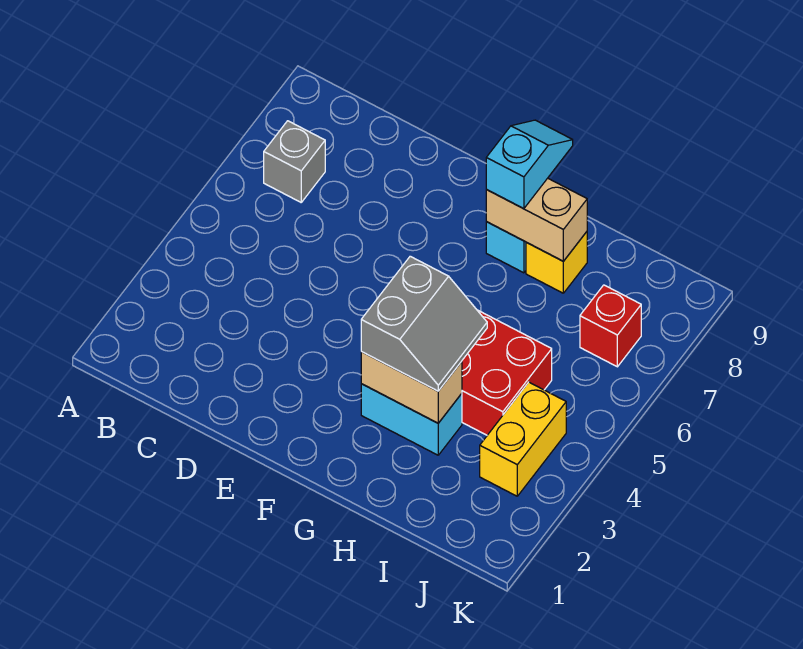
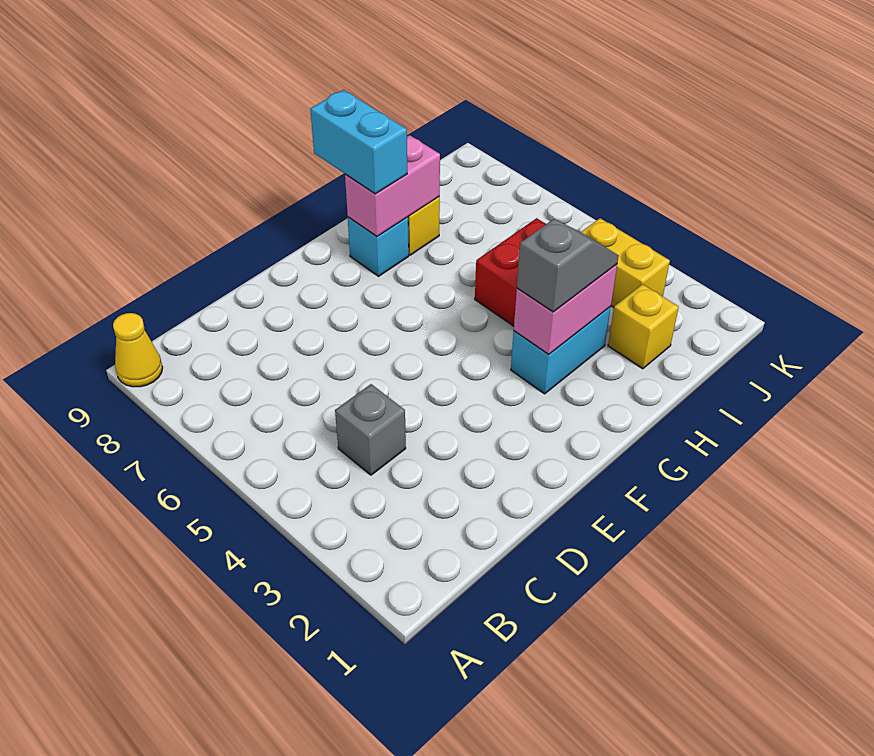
none -> yellow 1x1 cone [113,313,163,387]
grey 1x1 brick [264,121,325,202] -> grey 1x1 brick moved to [335,384,406,475]
tan 1x2 brick [361,352,462,423] -> pink 1x2 brick [514,264,617,354]
grey 2x2 slope [361,256,487,391] -> grey 1x2 slope [517,219,619,312]
tan 1x2 brick [486,178,587,261] -> pink 1x2 brick [345,135,440,236]
cyan 1x2 slope [486,120,573,209] -> cyan 1x2 brick [310,90,407,194]
none -> yellow 1x1 brick [608,284,679,369]
red 1x1 brick [580,285,641,367] -> none

